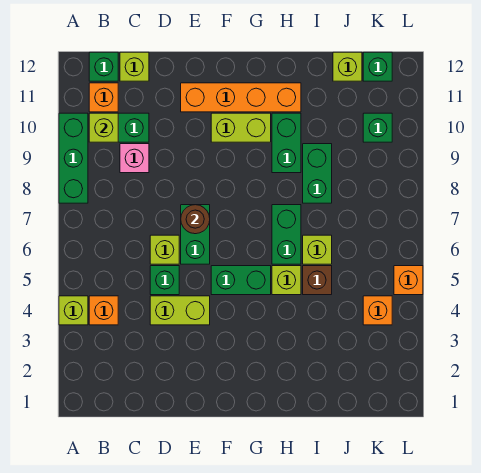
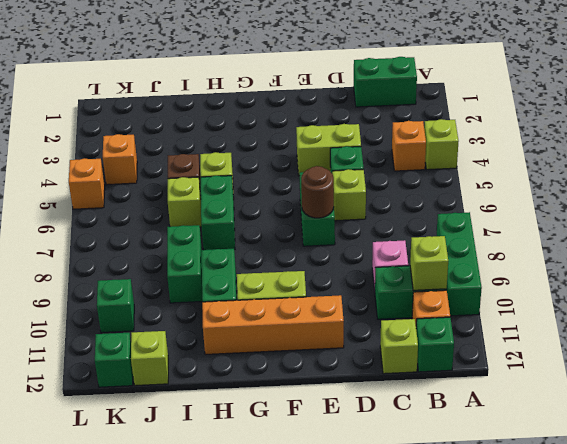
green 1x2 brick [211,266,271,295] -> green 1x2 brick moved to [354,57,417,107]

